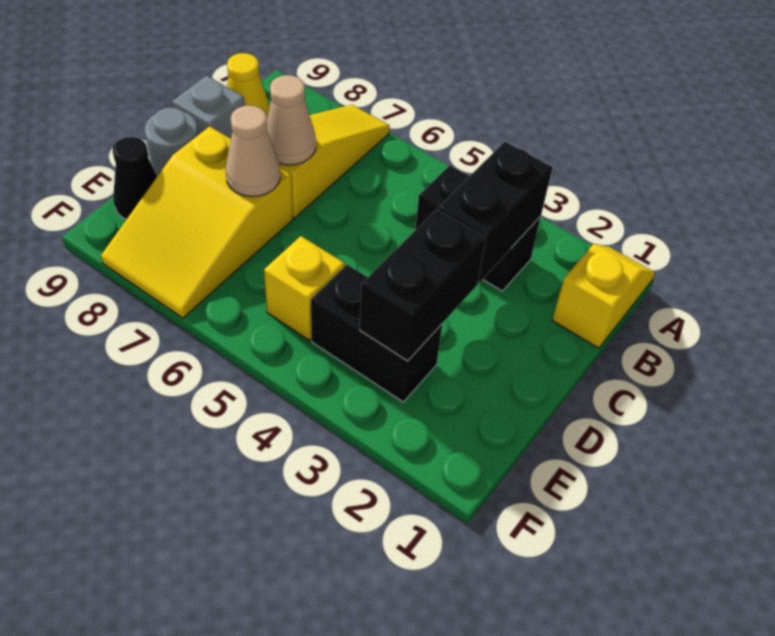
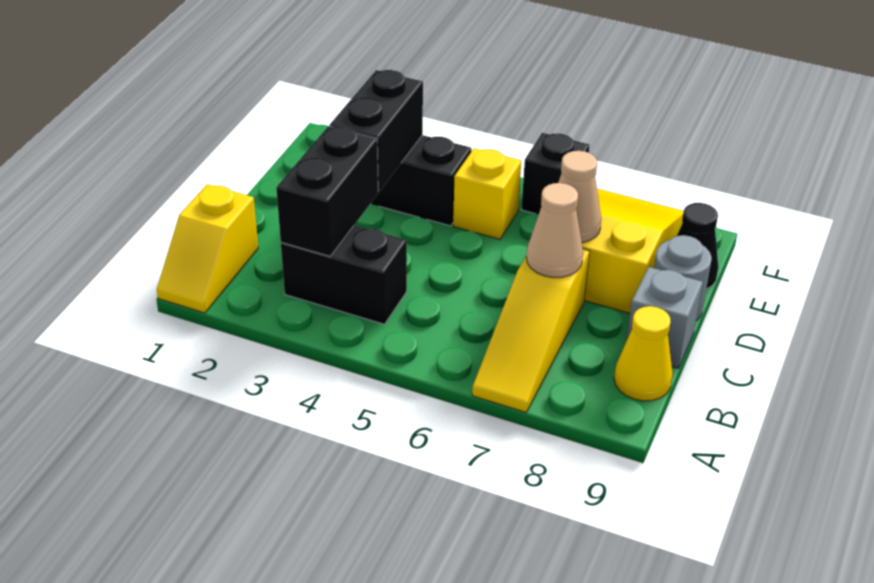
none -> black 1x1 brick [521,133,589,214]

